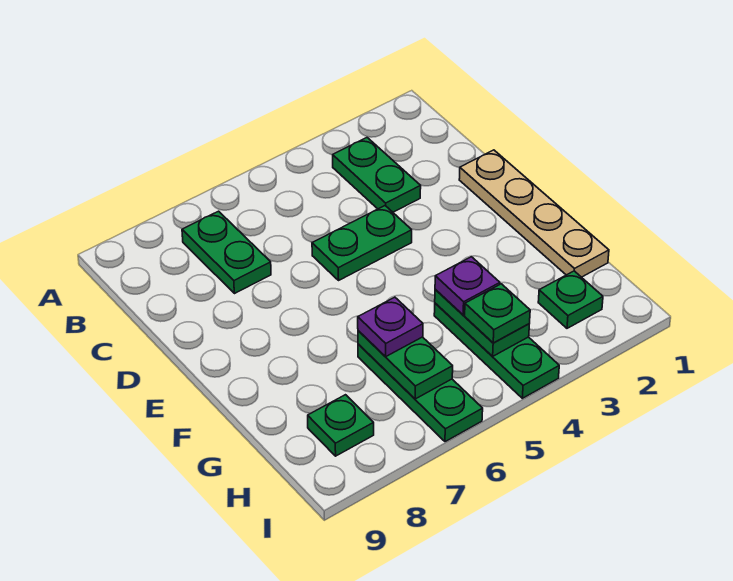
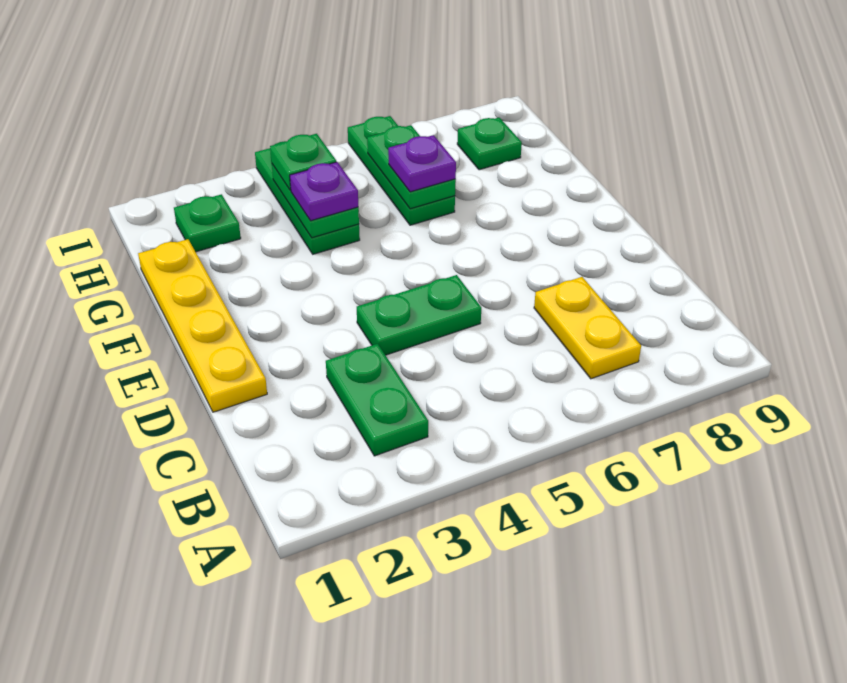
green 1x2 plate [182,211,271,294] -> yellow 1x2 plate [534,277,641,379]
tan 1x4 plate [459,150,609,277] -> yellow 1x4 plate [138,239,267,412]

